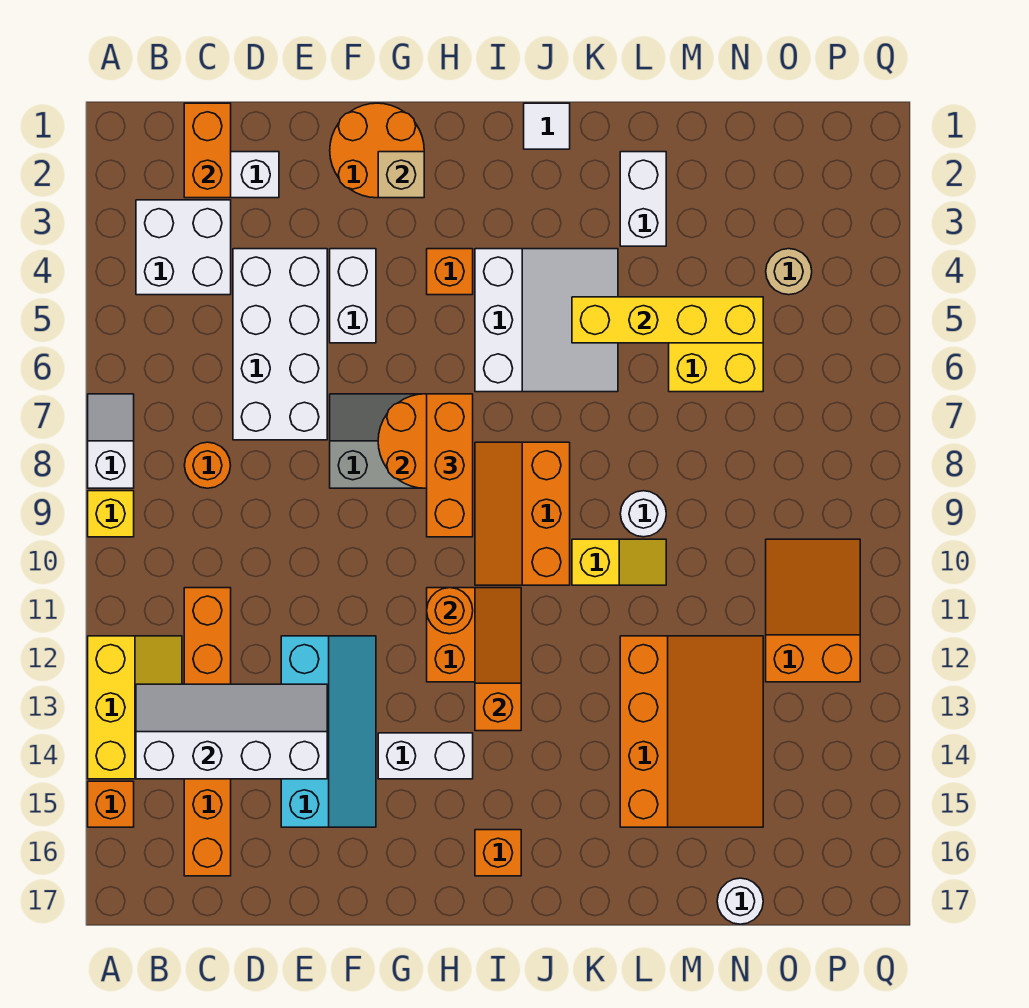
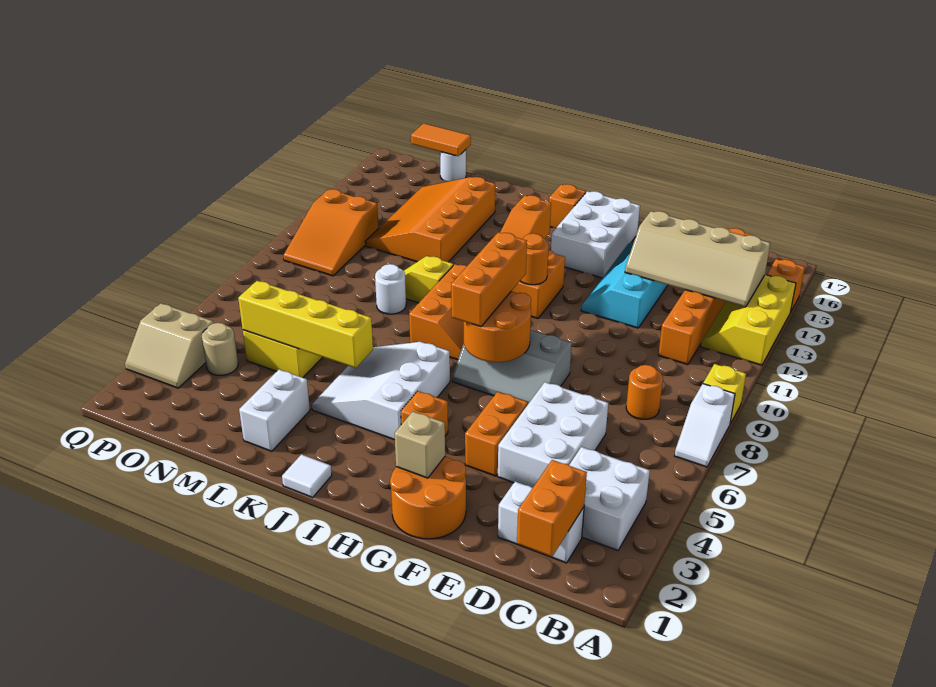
white 2x4 slope [136,684,327,779] -> tan 2x4 slope [625,211,770,307]
white 2x4 brick [233,249,327,440] -> white 2x3 brick [498,382,608,488]
white 1x2 brick [330,249,376,343] -> orange 1x2 brick [465,392,528,476]
white 1x2 brick [378,733,473,779] -> white 2x3 brick [551,191,640,278]
none -> orange 1x2 tile [411,123,471,156]
none -> tan 2x2 slope [125,303,213,388]

